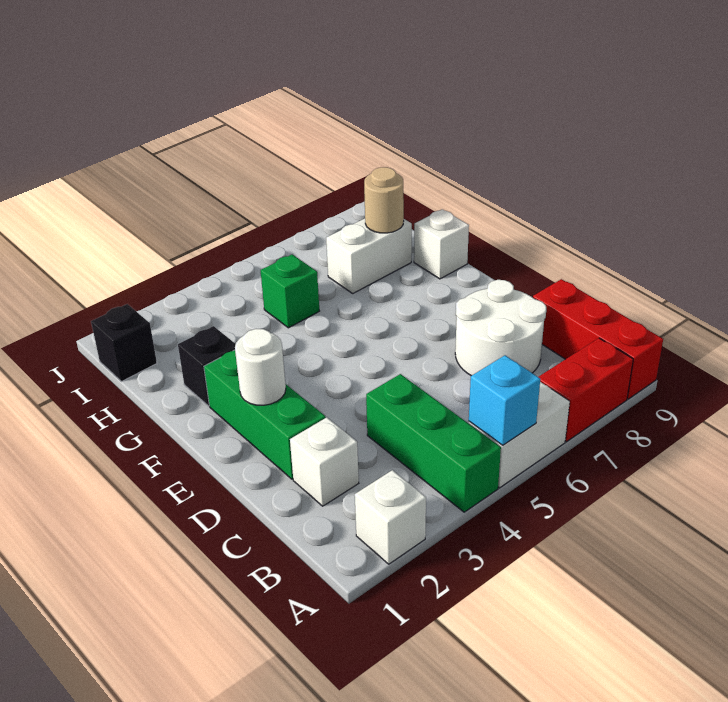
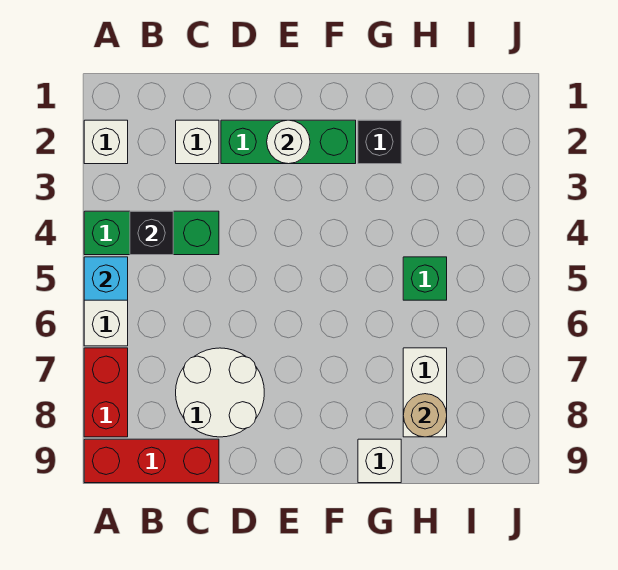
black 1x1 brick [91,304,157,382] -> black 1x1 brick moved to [130,211,173,255]

